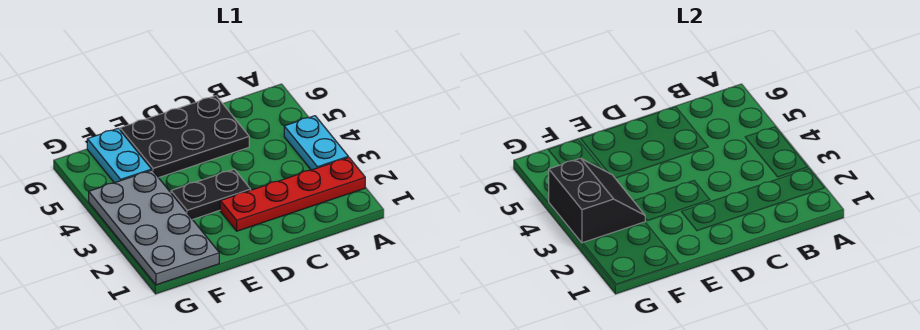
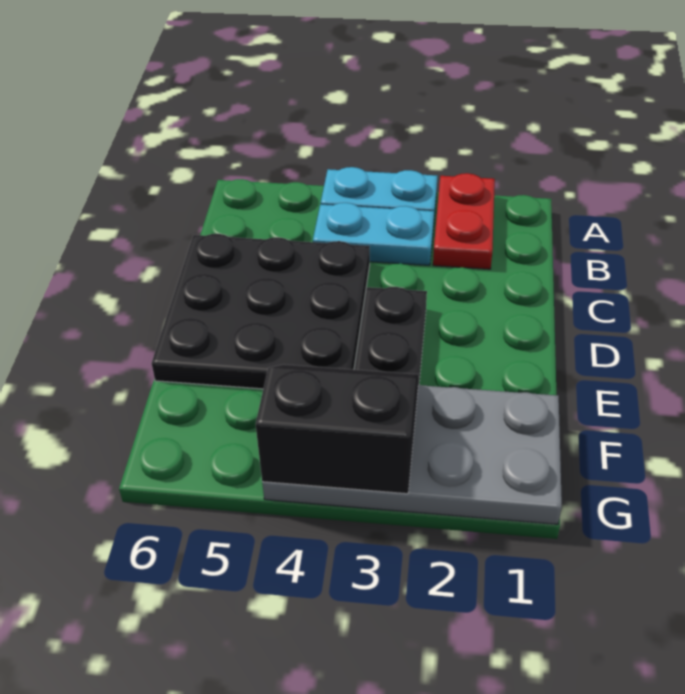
red 1x4 plate [220,158,365,231] -> red 1x2 plate [433,173,495,269]
black 2x3 plate [120,96,249,178] -> black 3x3 plate [152,234,370,389]
cyan 1x2 plate [87,128,152,183] -> cyan 1x2 plate moved to [313,203,434,265]

